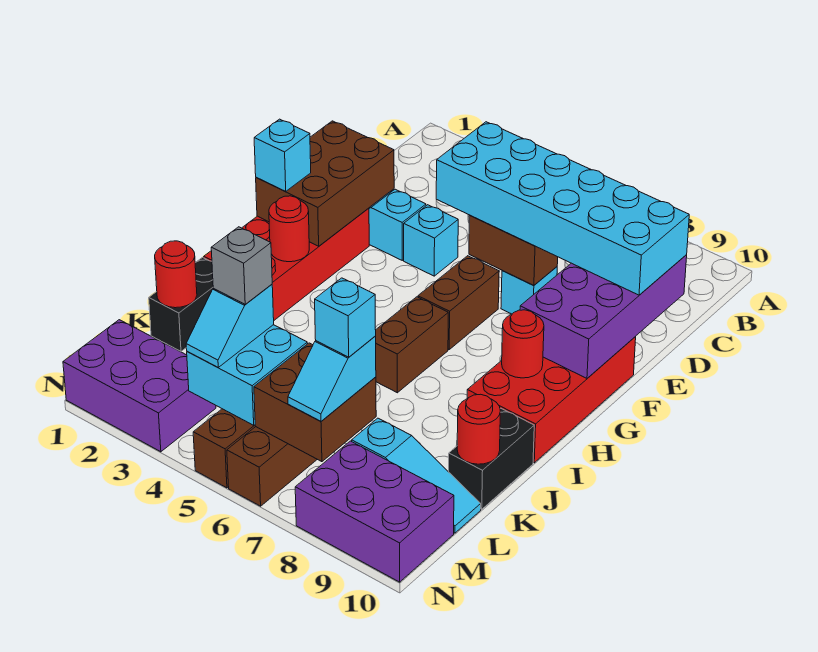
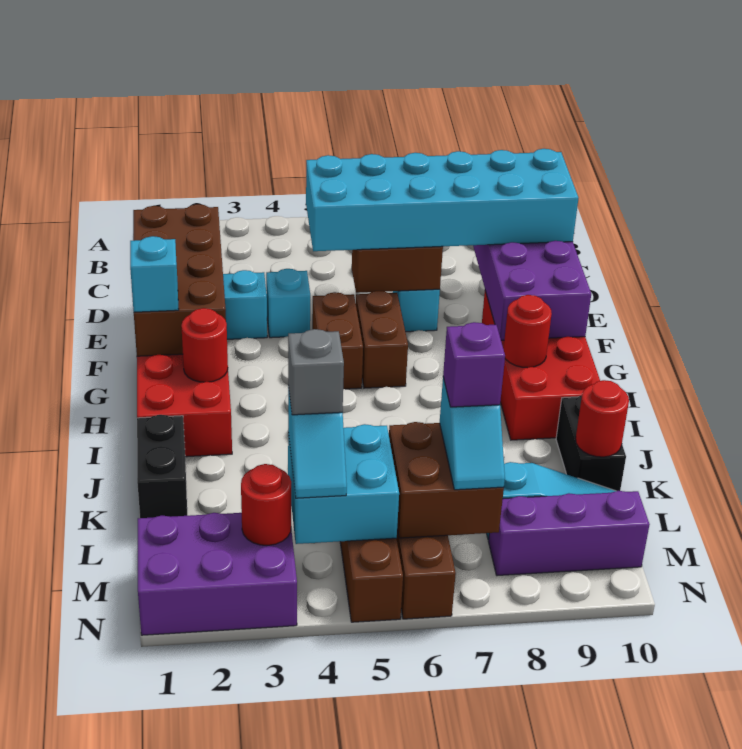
brown 2x3 brick [256,121,394,246] -> brown 2x4 brick [133,204,226,356]
brown 1x2 brick [376,297,448,393] -> brown 1x2 brick moved to [312,292,363,389]
red 1x1 round brick [155,241,197,308] -> red 1x1 round brick moved to [241,464,291,545]
cyan 1x1 brick [315,278,376,357] -> purple 1x1 brick [443,322,505,407]
purple 2x3 brick [295,441,454,582] -> purple 1x3 brick [488,491,650,576]

